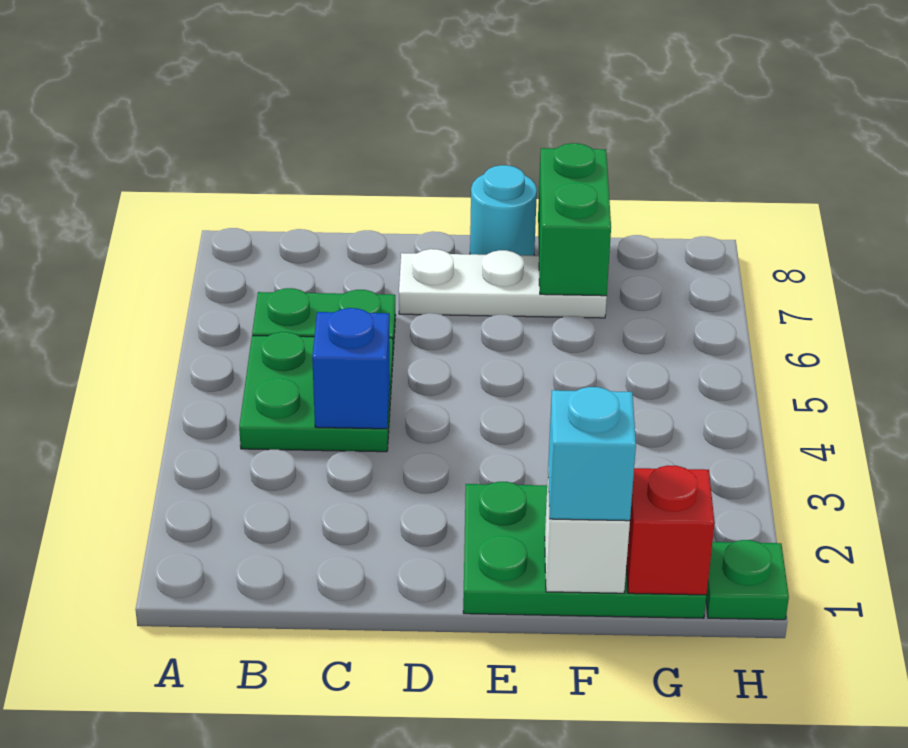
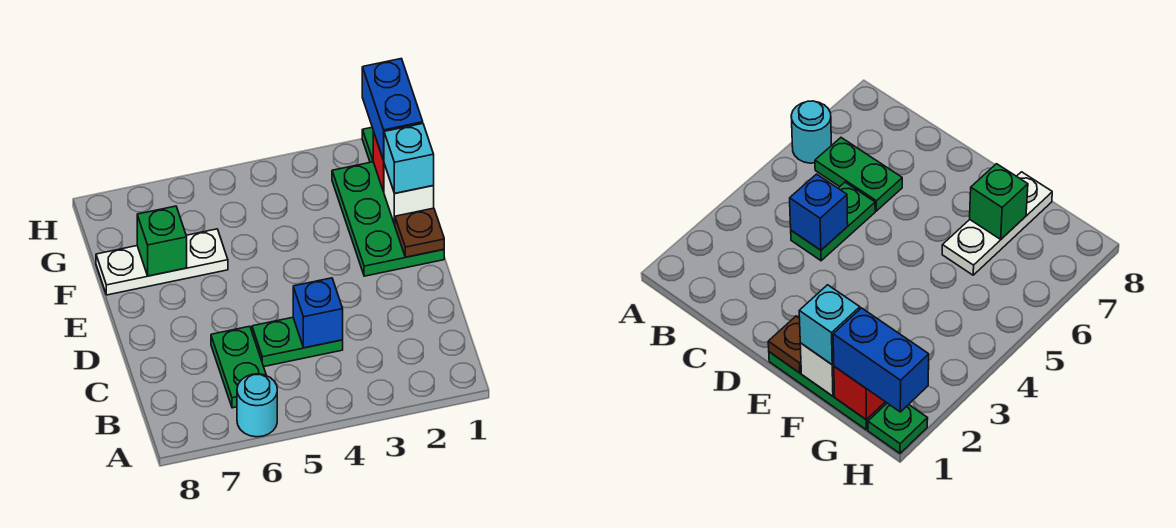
green 2x2 plate [239,332,393,452] -> green 1x2 plate [252,317,343,367]
white 1x3 plate [399,249,607,318] -> white 1x3 plate turned to [96,229,228,295]
none -> brown 1x1 plate [395,208,444,257]
cyan 1x1 round brick [470,165,537,255] -> cyan 1x1 round brick moved to [237,374,277,437]
green 1x2 brick [538,143,611,296] -> green 1x1 brick [137,206,187,276]
none -> blue 1x2 brick [362,59,423,161]

